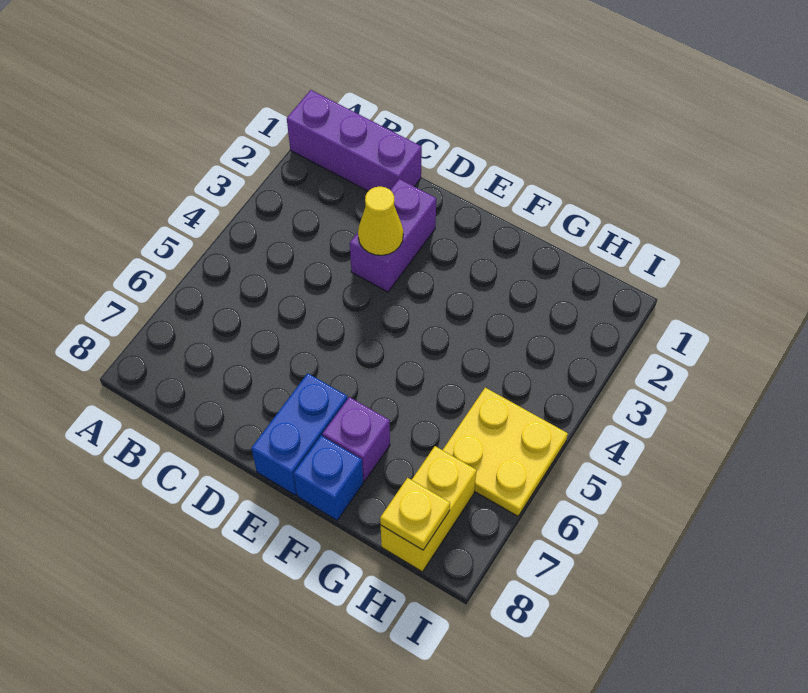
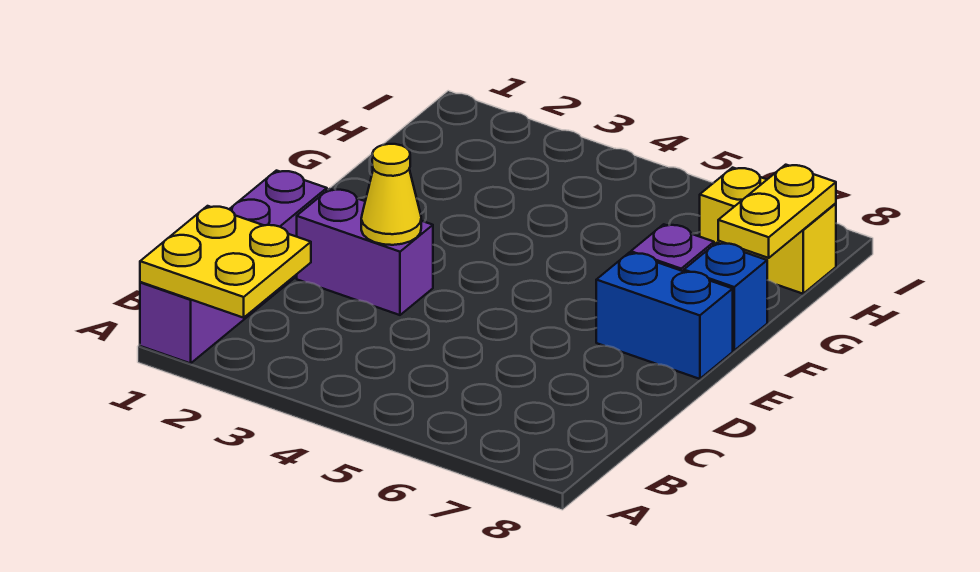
purple 1x3 brick [287,90,422,191] -> purple 1x4 brick [140,171,327,363]
yellow 2x2 plate [443,388,568,516] -> yellow 2x2 plate moved to [140,206,311,318]
yellow 1x1 plate [380,478,450,550] -> yellow 1x2 plate [718,165,836,258]

